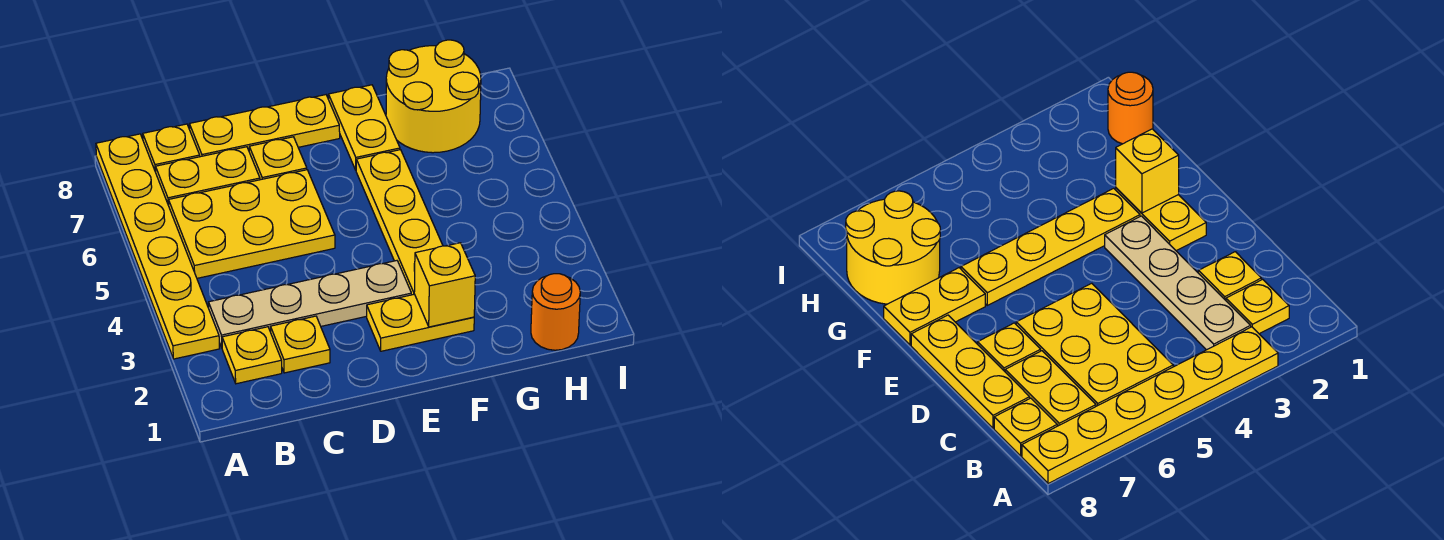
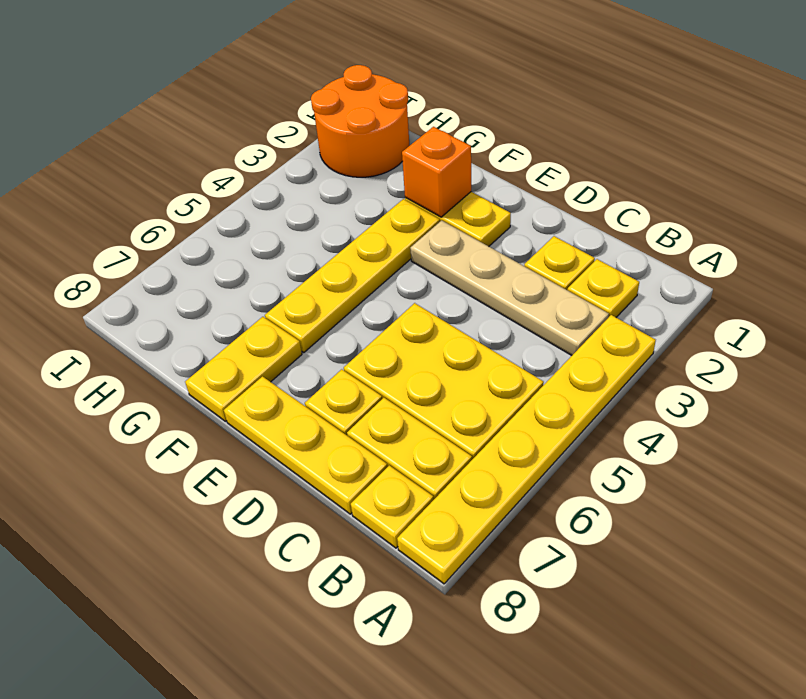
yellow 1x1 brick [414,243,475,327] -> orange 1x1 brick [402,127,471,217]
yellow 2x2 round brick [386,40,481,153] -> none
orange 1x1 round brick [531,274,580,350] -> orange 2x2 round brick [311,65,409,177]

